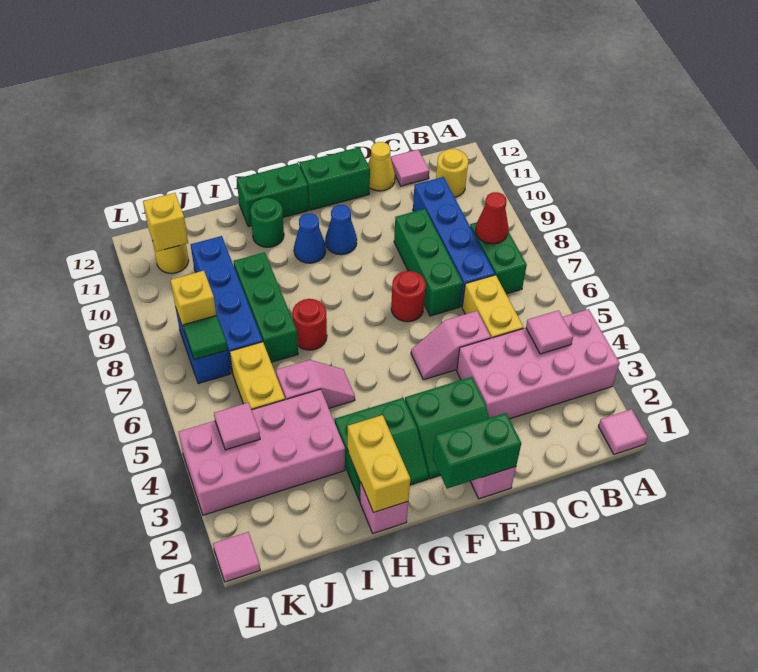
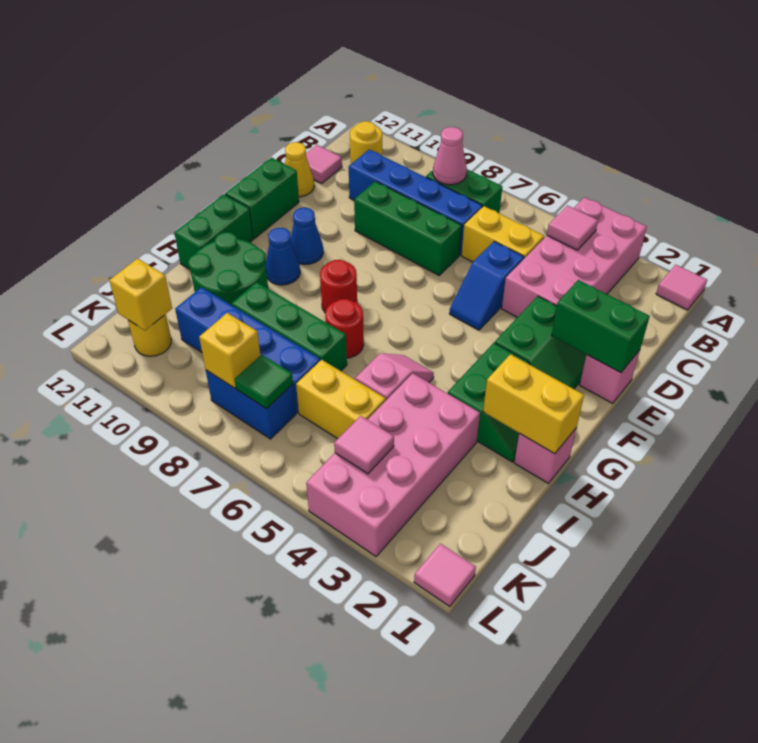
red 1x1 cone [476,192,508,244] -> pink 1x1 cone [433,127,467,185]
pink 1x2 slope [411,311,491,380] -> blue 1x2 slope [449,241,524,330]
green 1x2 brick [433,413,521,489] -> green 1x2 brick turned to [551,280,650,373]
red 1x1 round brick [391,271,426,322] -> red 1x1 round brick moved to [320,260,357,312]
green 1x1 round brick [250,198,284,247] -> green 2x2 round brick [188,232,268,305]

